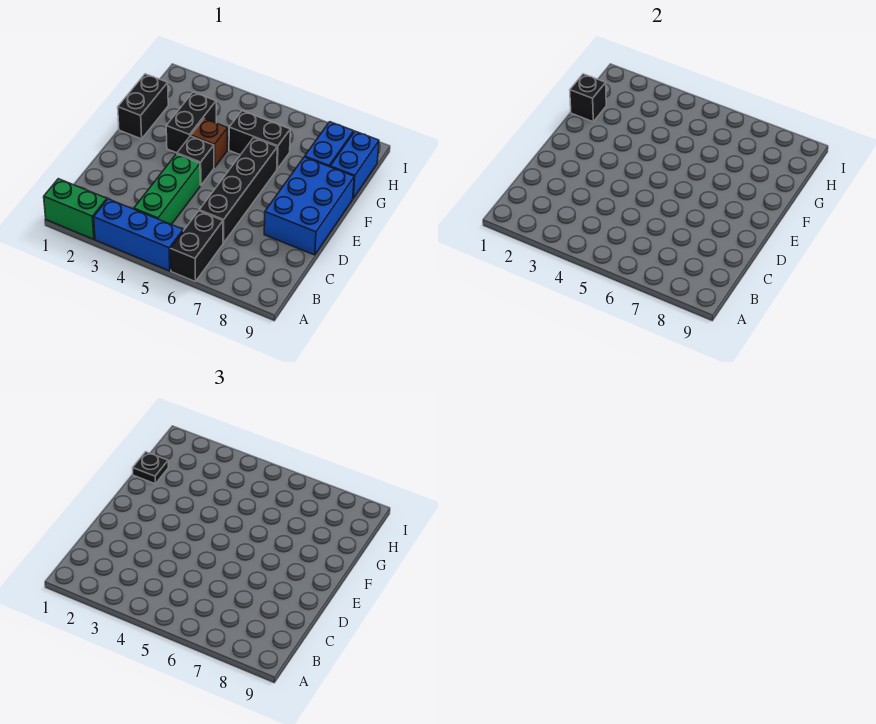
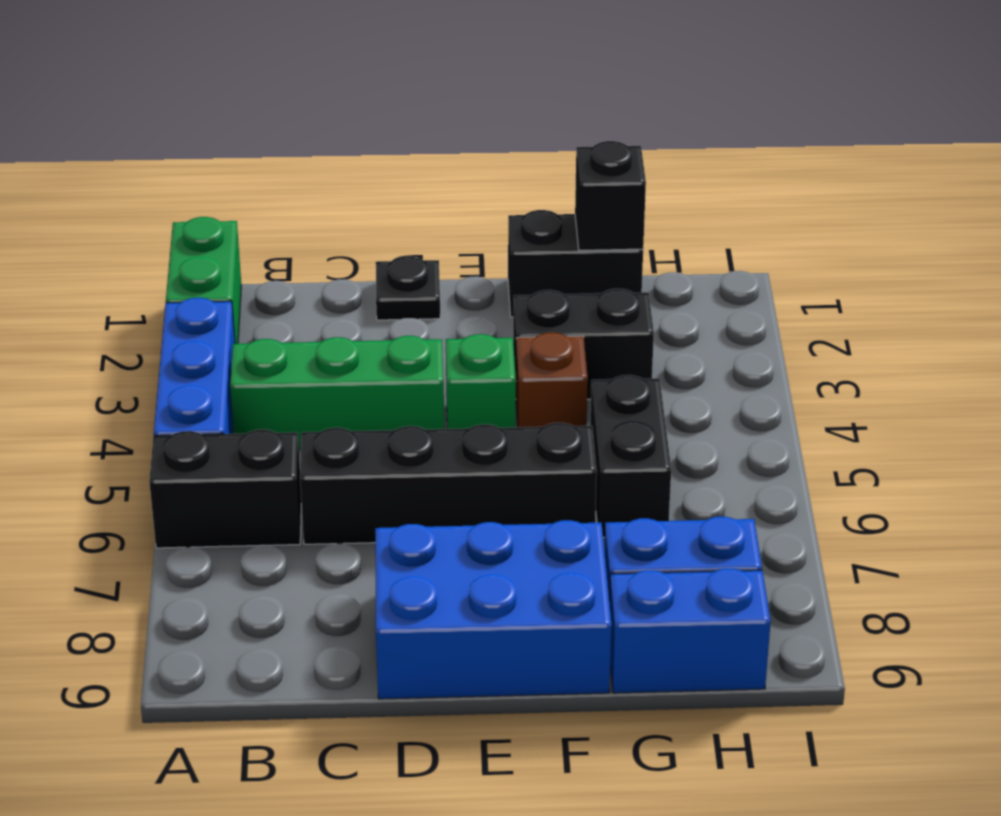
black 1x1 brick [177,136,214,185] -> green 1x1 brick [446,334,516,429]
black 1x1 plate [133,452,168,484] -> black 1x1 plate moved to [376,256,440,320]

